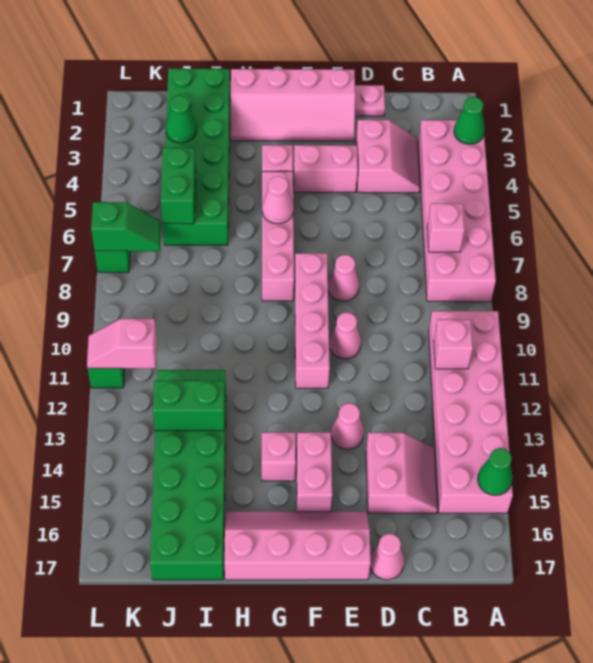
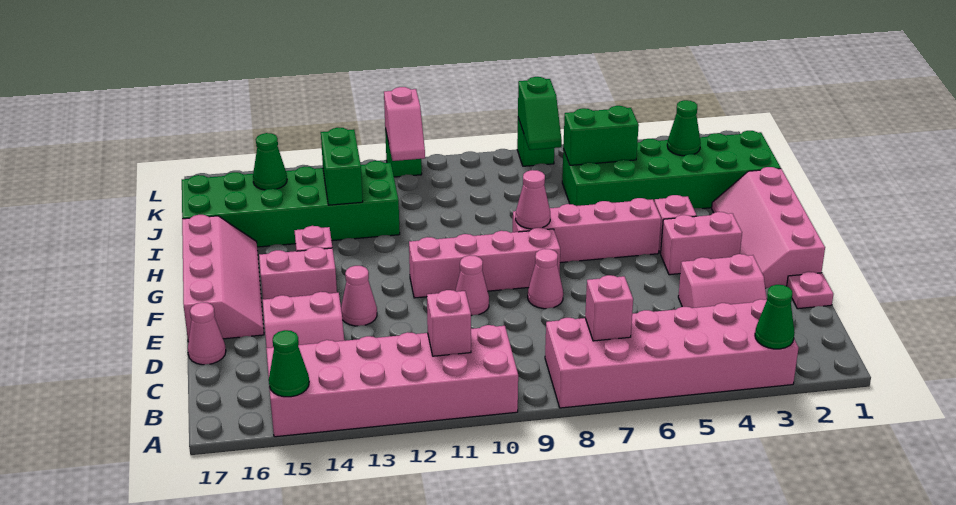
pink 1x2 brick [294,145,358,192] -> pink 1x2 brick turned to [661,212,742,275]
pink 1x1 cone [262,176,294,224] -> pink 1x1 cone moved to [516,170,550,229]
none -> green 1x1 cone [253,133,287,190]
pink 1x2 slope [87,319,157,368] -> pink 1x2 slope turned to [384,87,425,161]

